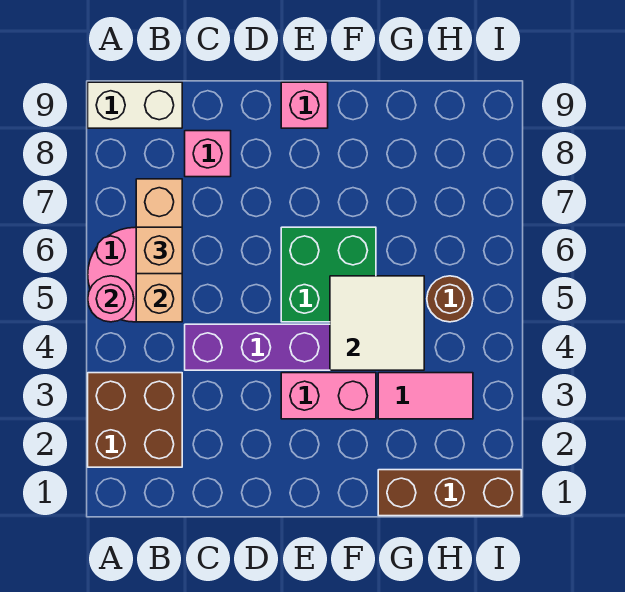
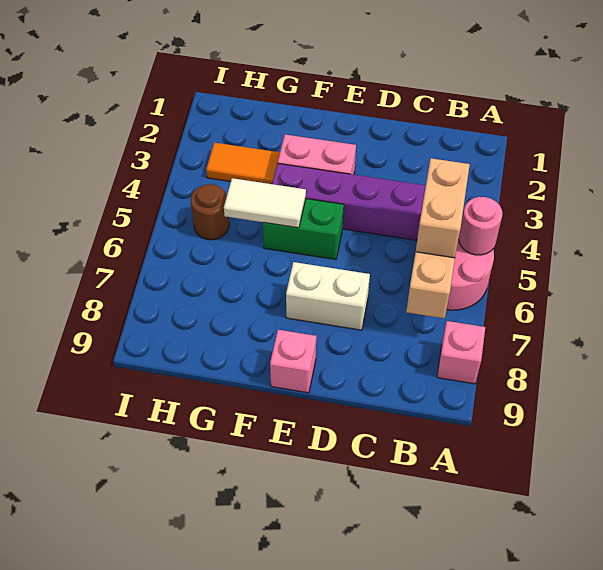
brown 2x2 brick [88,373,182,467] -> none
white 1x2 brick [88,82,182,128] -> white 1x2 brick moved to [286,262,370,330]
tan 1x1 brick [136,227,182,274] -> tan 1x2 brick [416,158,470,258]
pink 1x1 brick [185,131,231,177] -> pink 1x1 brick moved to [437,321,485,384]
green 2x2 brick [281,227,376,322] -> green 1x2 brick [263,199,344,260]
white 2x2 tile [330,276,424,370] -> white 1x2 tile [224,178,306,228]
brown 1x3 brick [378,470,521,516] -> none
pink 1x2 tile [378,373,473,419] -> orange 1x2 tile [206,143,280,184]

